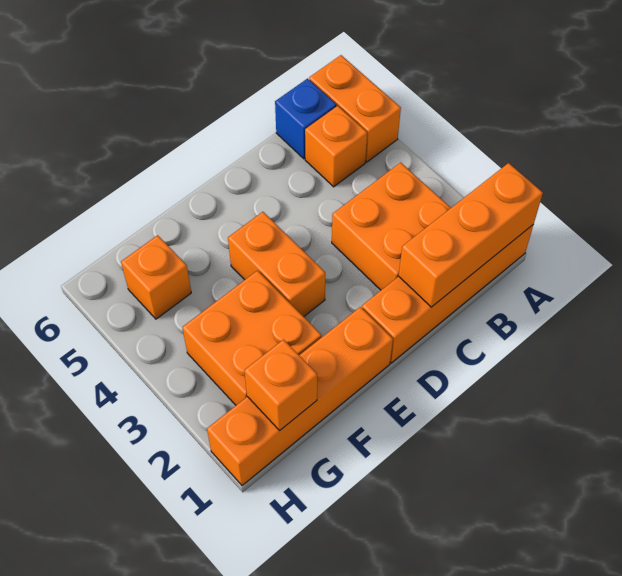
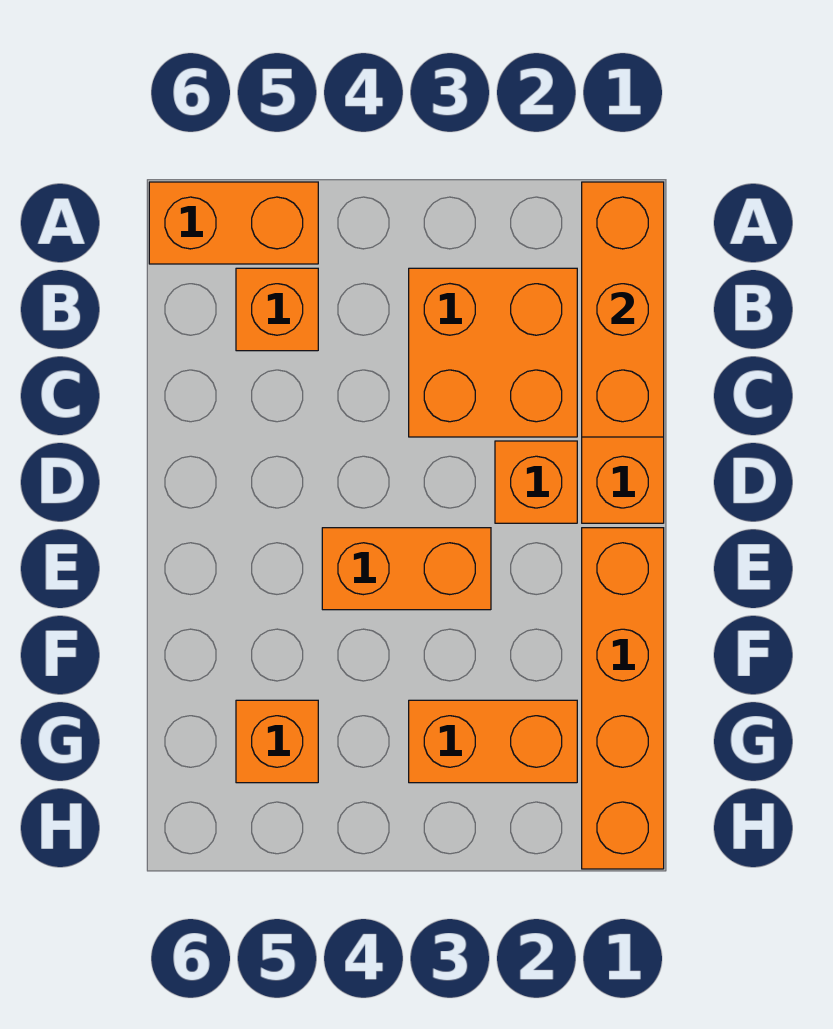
blue 1x1 brick [275,79,336,159] -> none
orange 2x2 brick [182,271,321,405] -> orange 1x2 brick [409,700,577,783]
orange 1x1 brick [244,340,317,431] -> orange 1x1 brick moved to [495,441,577,523]

